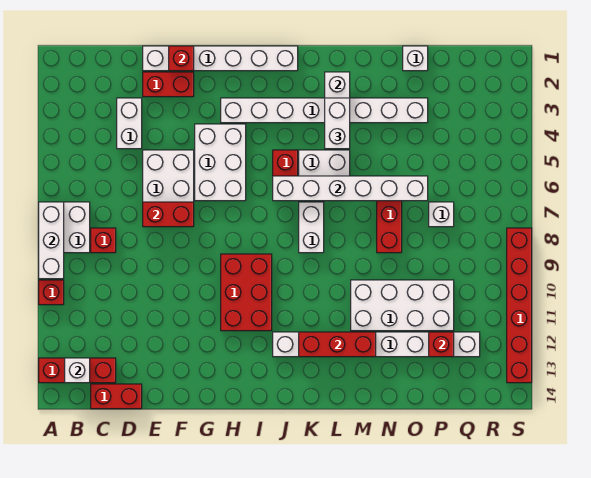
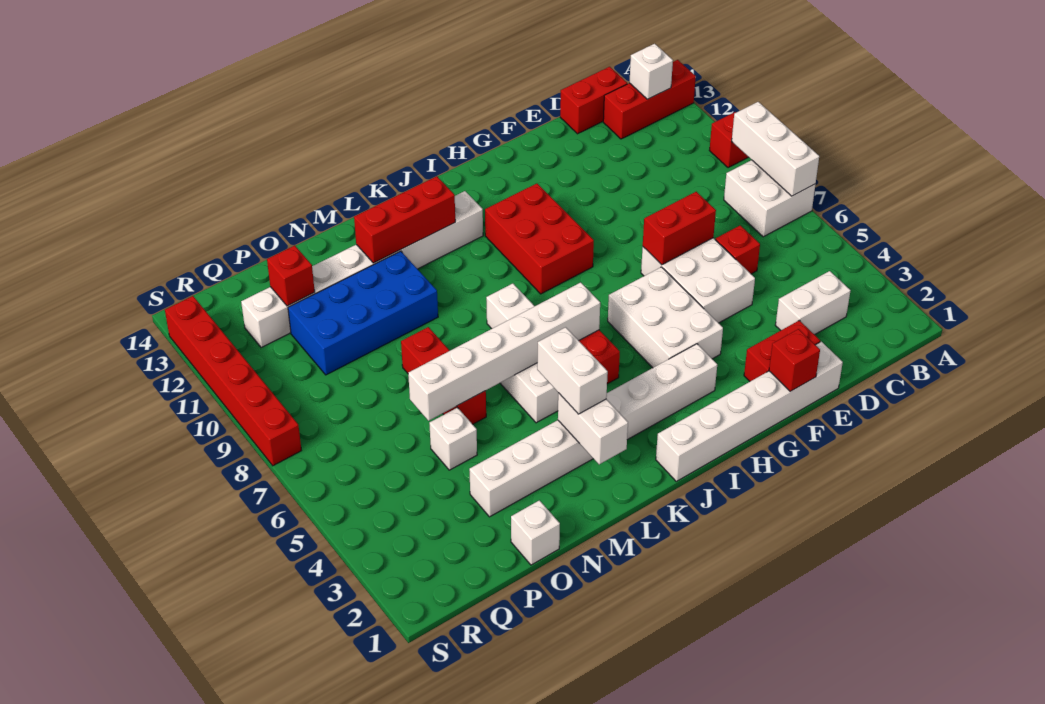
red 1x1 brick [91,228,116,253] -> red 1x1 brick moved to [715,225,760,274]
white 1x2 brick [117,98,142,149] -> white 1x2 brick turned to [775,271,851,335]
white 2x4 brick [351,280,454,331] -> blue 2x4 brick [288,251,438,375]
white 1x1 brick [429,202,454,227] -> white 1x1 brick moved to [429,408,477,470]

